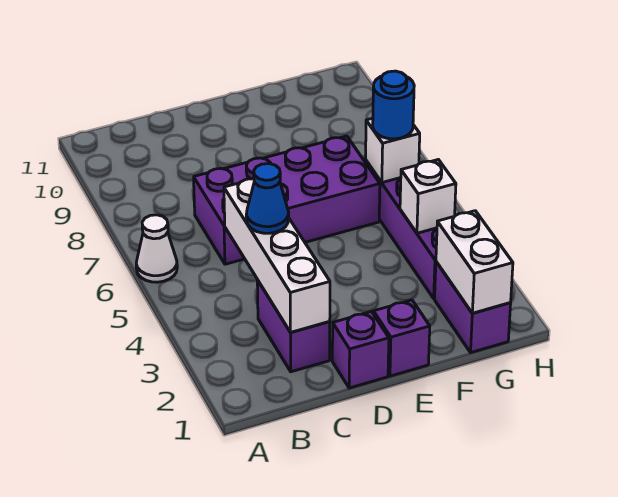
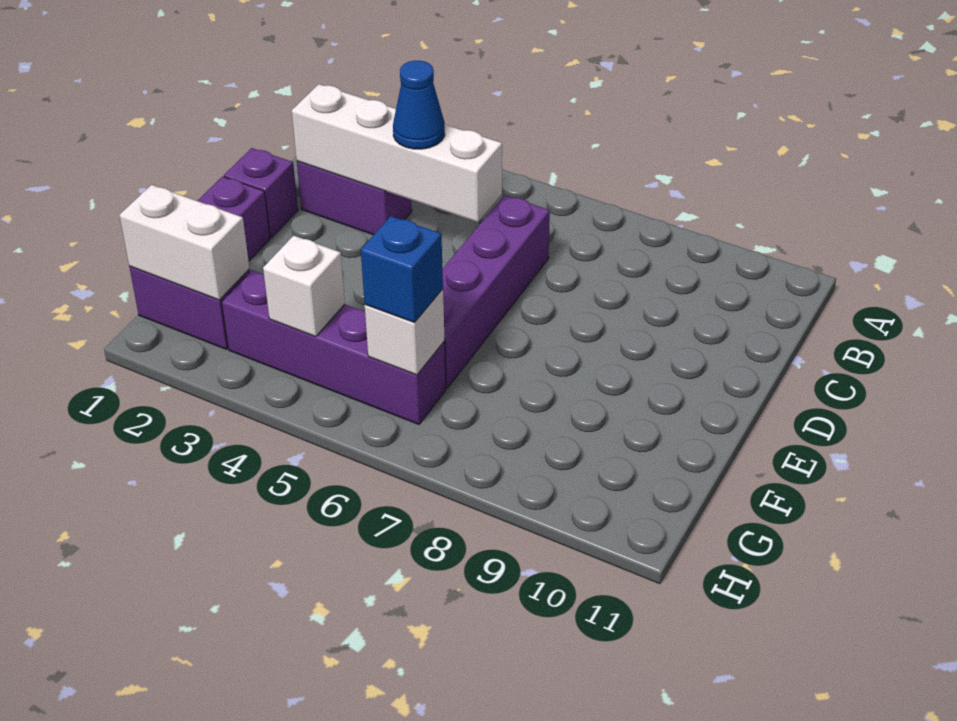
white 1x1 cone [136,215,177,282] -> none
purple 2x4 brick [194,136,380,264] -> purple 1x4 brick [443,195,550,388]
blue 1x1 round brick [373,71,414,139] -> blue 1x1 brick [361,216,443,323]

